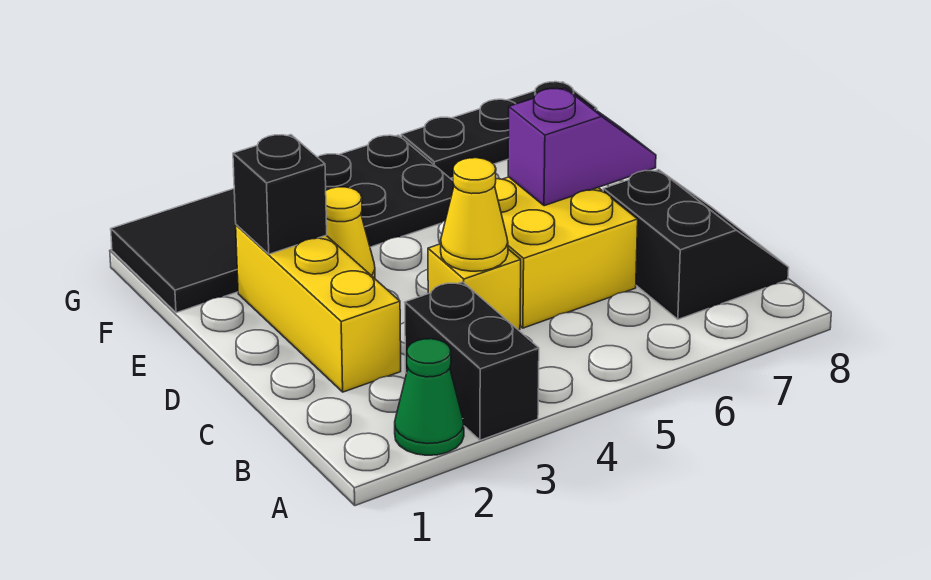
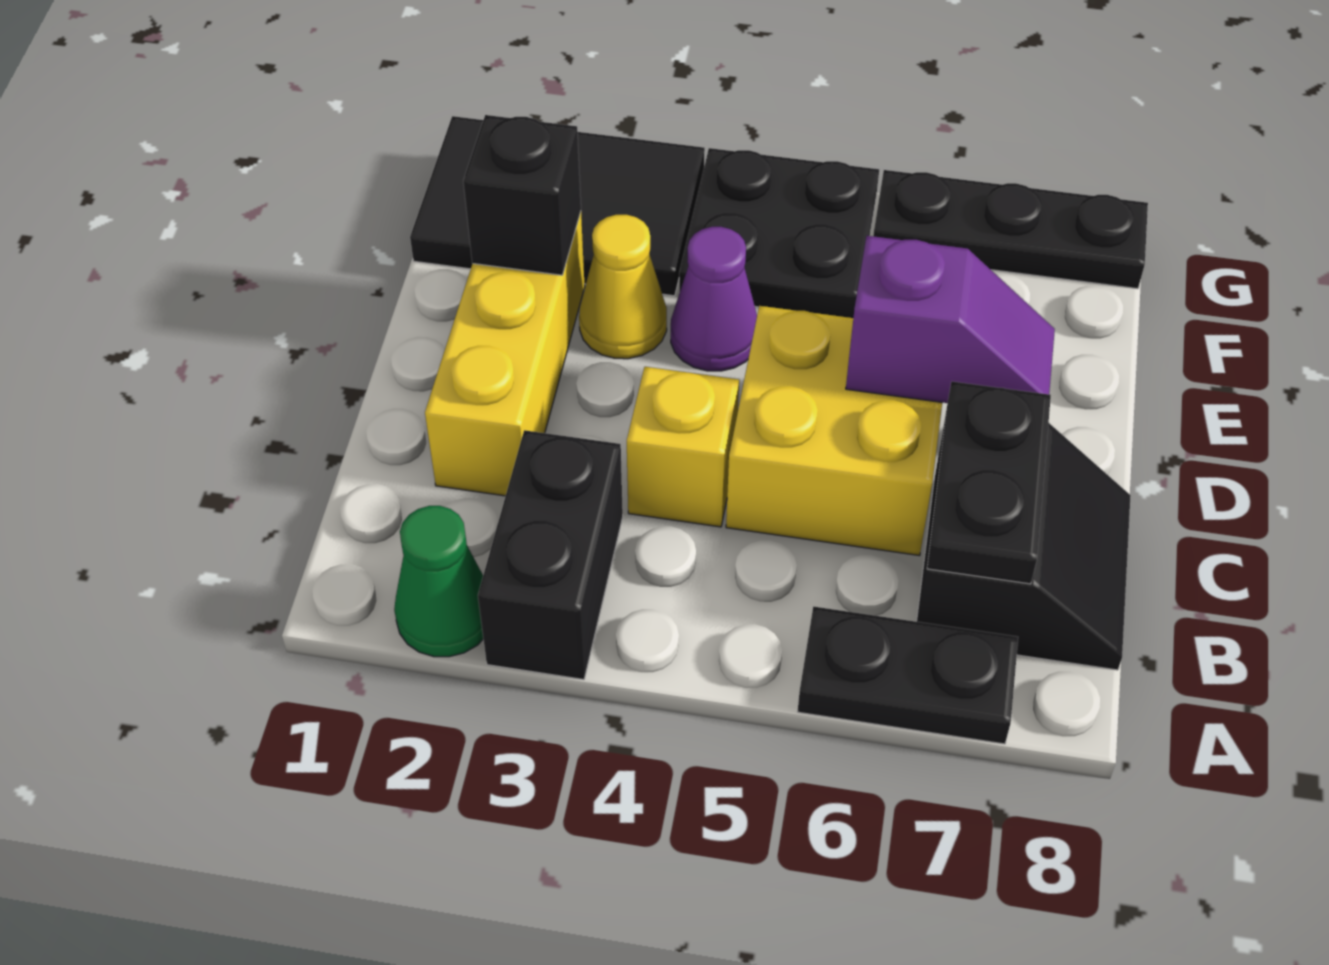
none -> black 1x2 plate [798,607,1018,744]
none -> black 1x2 plate [927,381,1051,584]
yellow 1x1 cone [441,158,508,271] -> none
none -> purple 1x1 cone [671,227,757,371]

